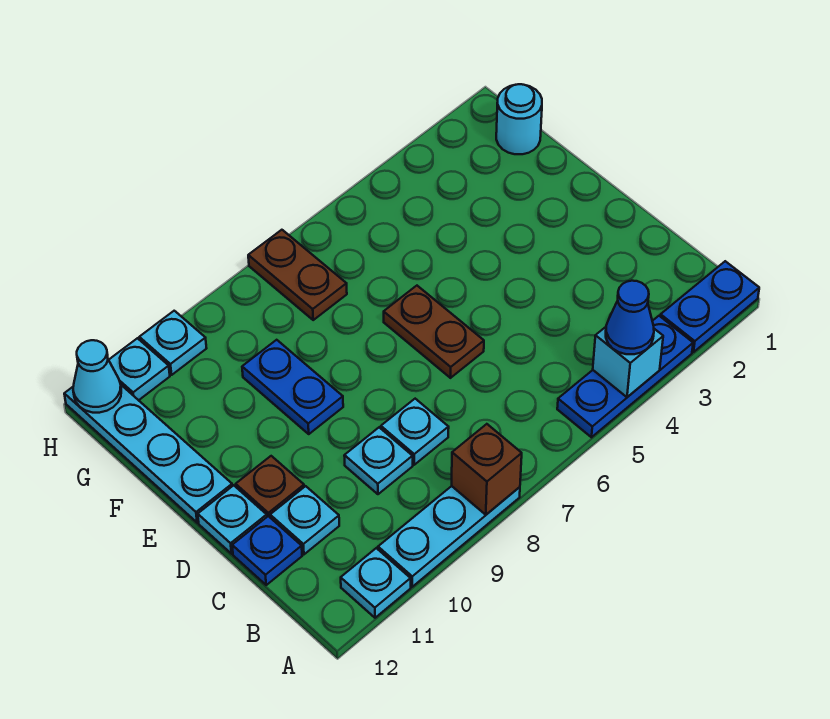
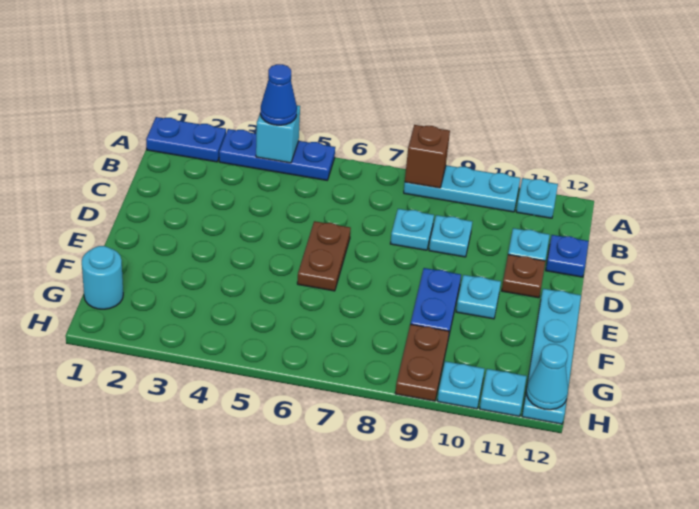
cyan 1x1 plate [198,485,267,554] -> cyan 1x1 plate moved to [456,275,501,319]
brown 1x2 plate [248,230,347,320] -> brown 1x2 plate moved to [395,324,449,401]

